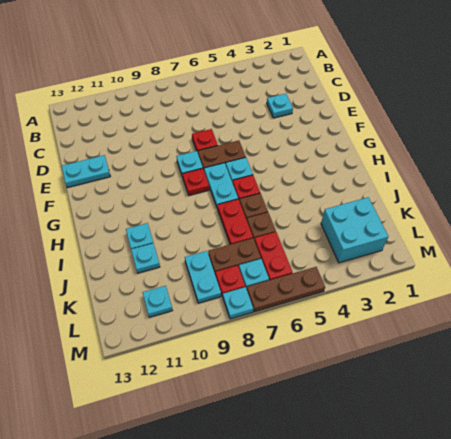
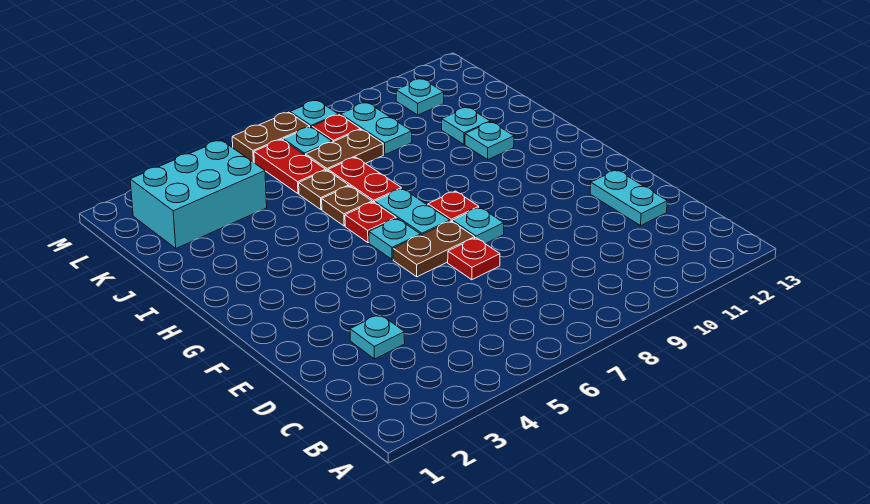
cyan 1x2 plate [62,155,110,188] -> cyan 1x2 plate turned to [590,170,667,226]
cyan 2x2 brick [321,197,388,263] -> cyan 2x3 brick [130,140,267,248]
brown 1x3 plate [247,267,325,312] -> brown 1x2 plate [232,112,310,162]

